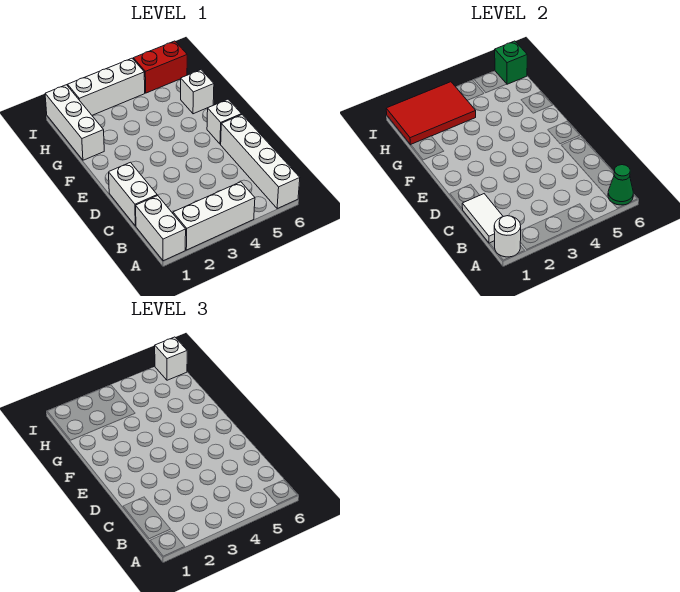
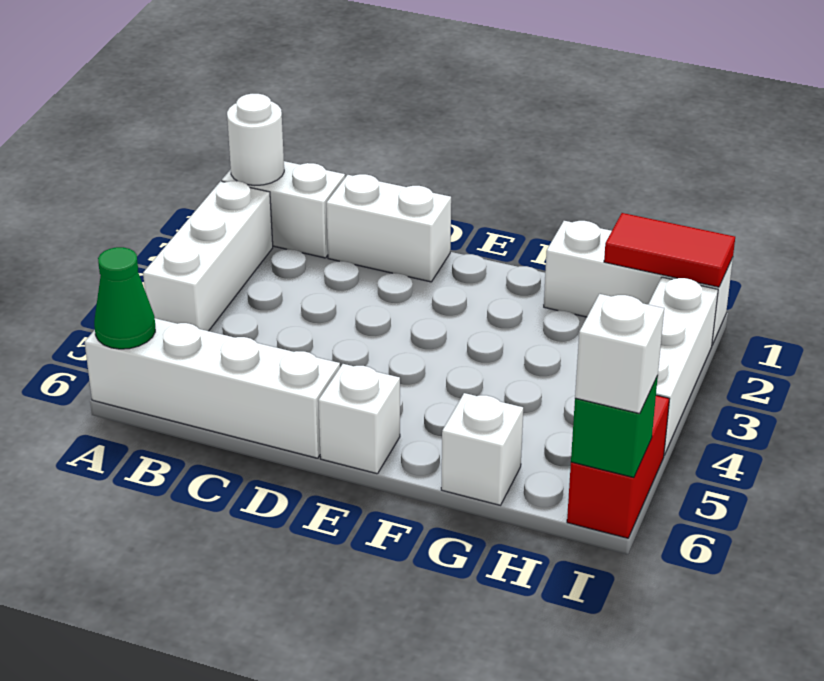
white 1x2 tile [462,194,503,243] -> none
red 2x3 tile [386,82,476,145] -> red 1x2 tile [604,213,735,287]

